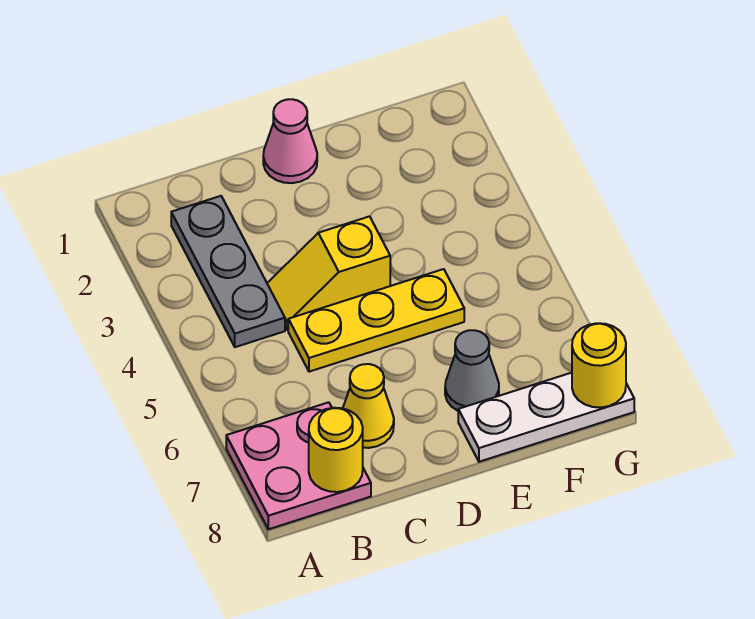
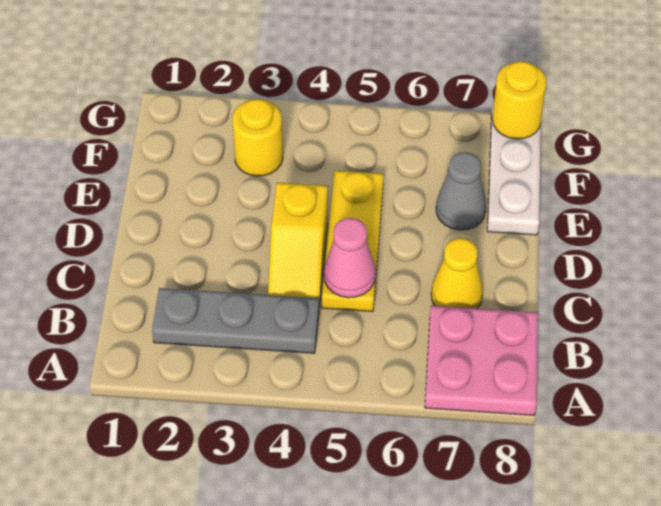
yellow 1x1 round brick [309,408,363,492] -> yellow 1x1 round brick moved to [232,99,283,176]
pink 1x1 cone [263,99,317,183] -> pink 1x1 cone moved to [324,218,376,298]

